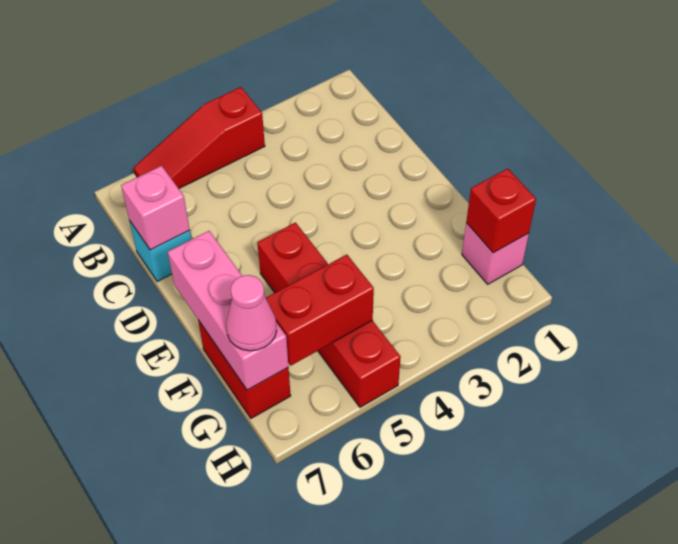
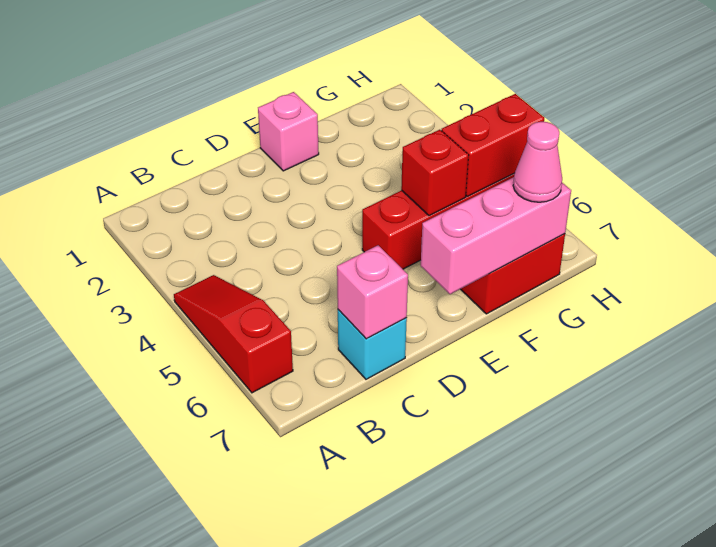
red 1x3 slope [133,87,265,189] -> red 1x3 slope turned to [174,275,293,393]
pink 1x1 brick [462,223,529,284] -> pink 1x1 brick moved to [258,92,319,171]
red 1x1 brick [466,169,536,253] -> red 1x1 brick moved to [401,130,469,216]
red 1x2 brick [266,255,374,365] -> red 1x2 brick turned to [442,94,544,196]

